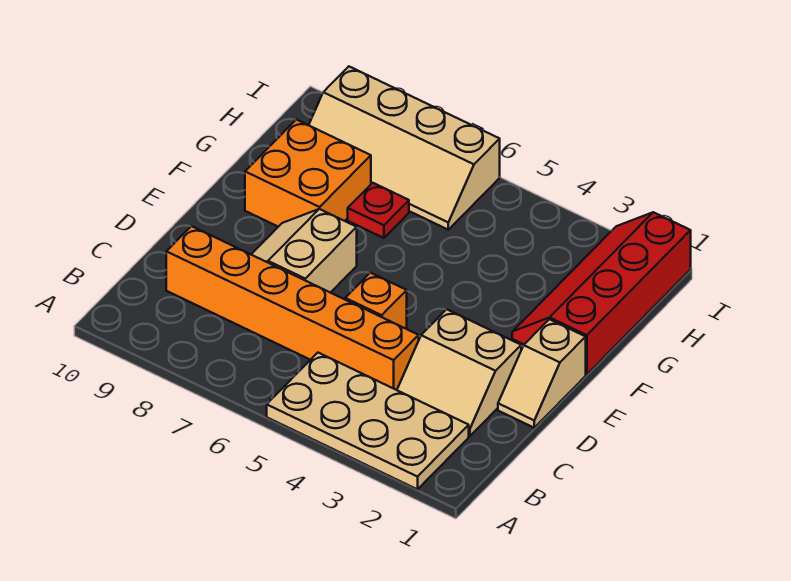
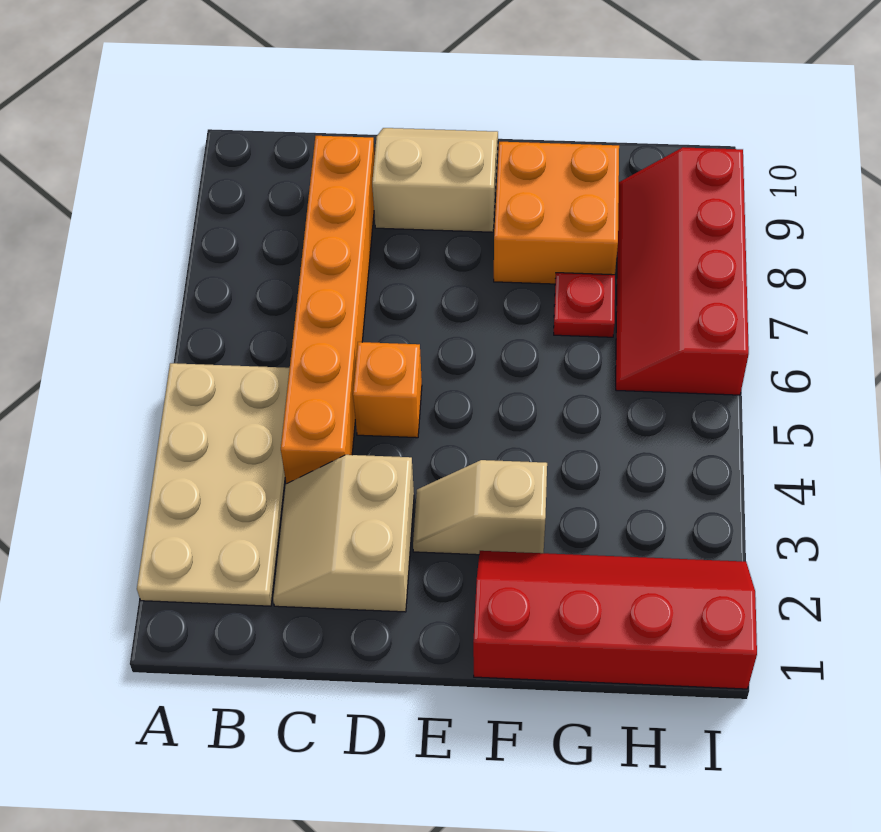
tan 1x2 slope [498,319,586,428] -> tan 1x2 slope moved to [413,460,547,555]
tan 2x2 slope [251,209,357,293] -> tan 2x2 slope moved to [372,128,498,232]
tan 2x4 slope [309,67,500,230] -> red 2x4 slope [616,147,749,395]

